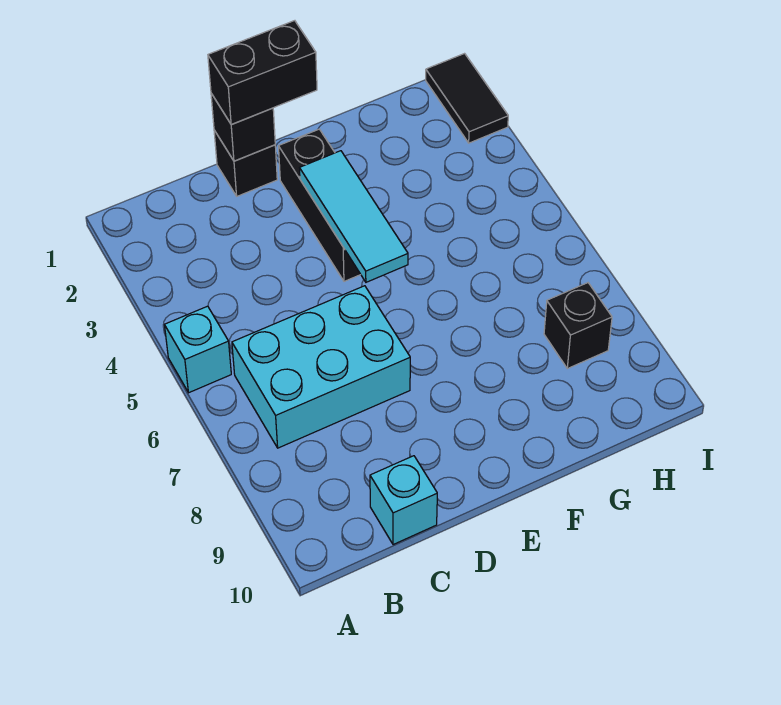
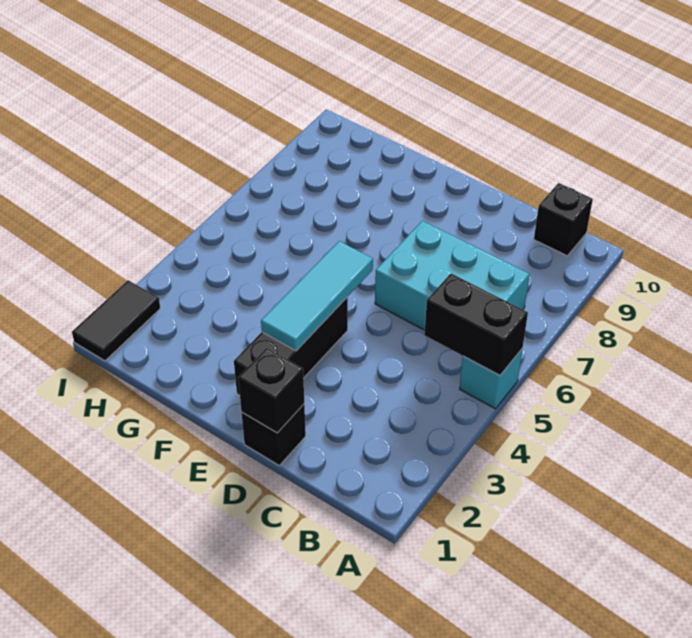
cyan 1x1 brick [370,456,437,545] -> none
black 1x2 brick [208,21,317,124] -> black 1x2 brick moved to [425,274,528,375]
black 1x1 brick [544,283,612,369] -> black 1x1 brick moved to [534,183,593,256]

